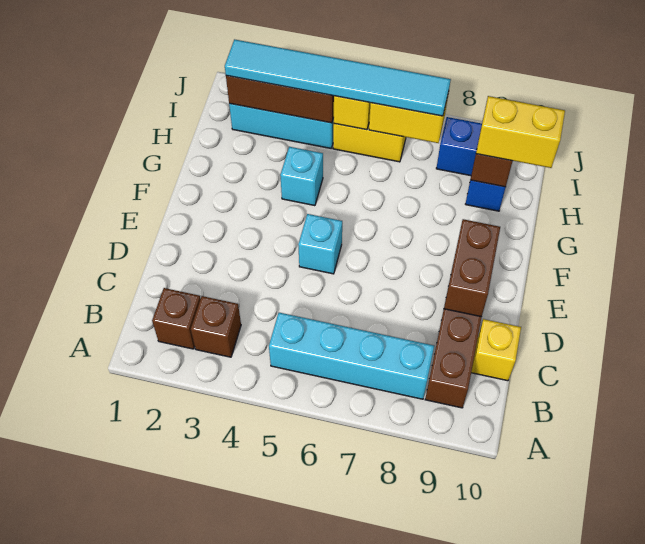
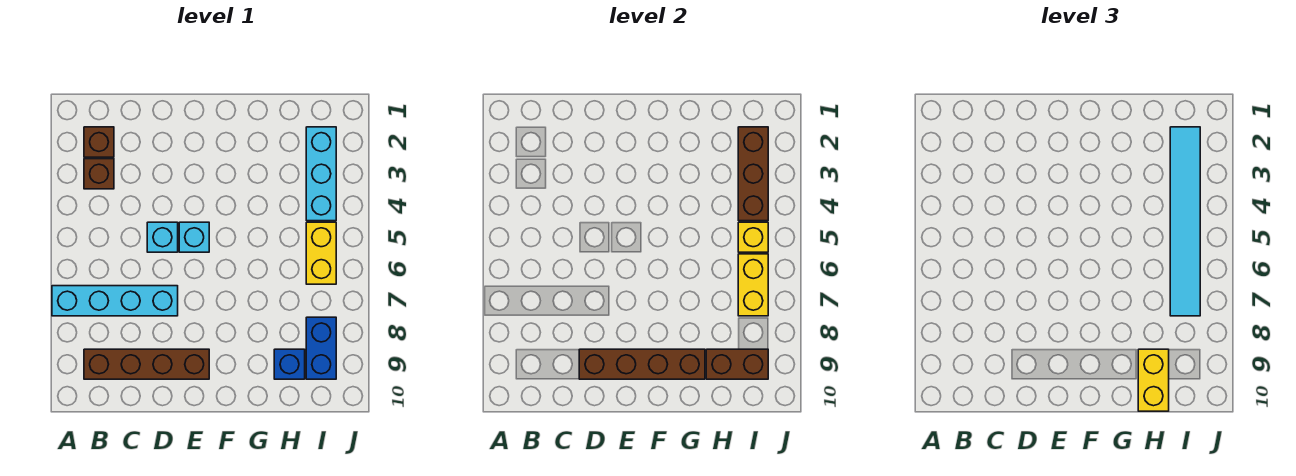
cyan 1x4 brick [269,313,434,399] -> cyan 1x4 brick turned to [52,286,178,316]
yellow 1x1 brick [471,319,521,381] -> none
brown 1x2 brick [444,219,500,317] -> brown 1x4 brick [579,349,705,379]
cyan 1x1 brick [280,147,323,206] -> cyan 1x1 brick moved to [147,222,178,252]

